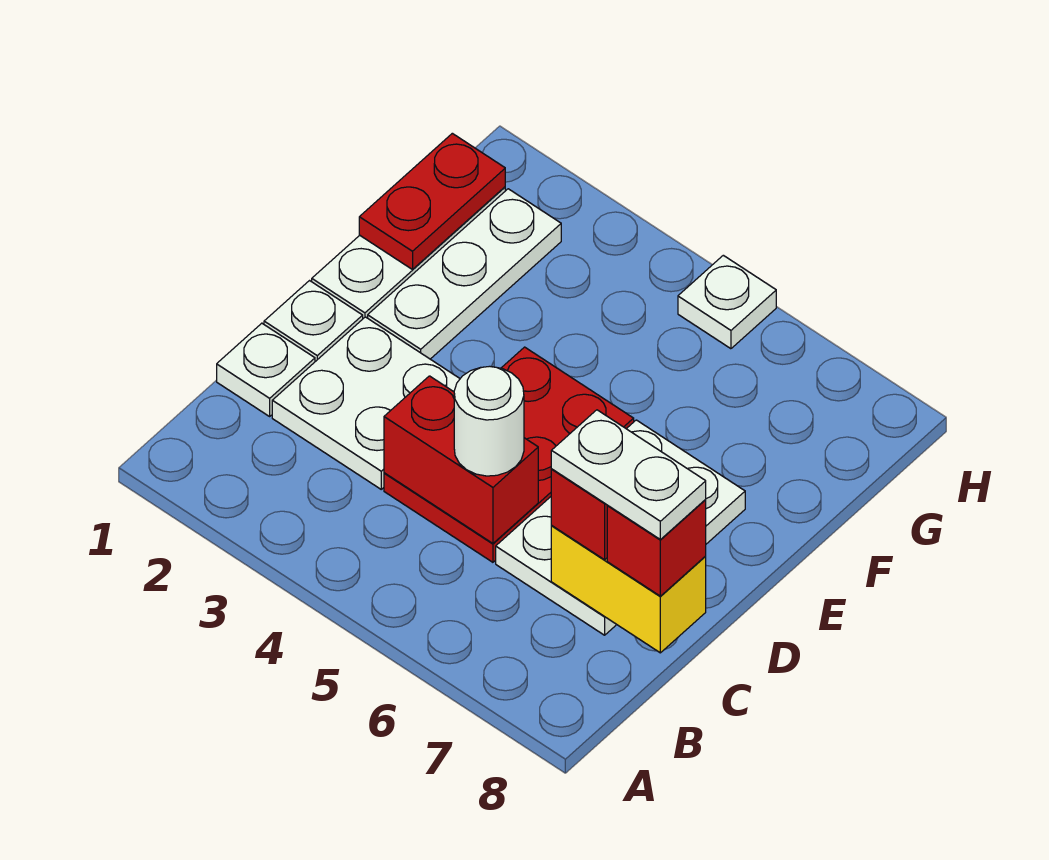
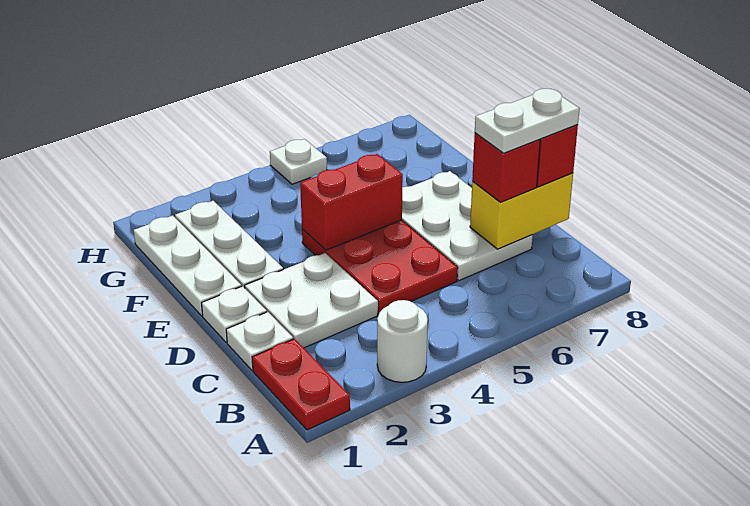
red 1x2 brick [384,376,538,543] -> red 1x2 brick moved to [300,154,403,250]
white 1x1 round brick [454,366,524,476] -> white 1x1 round brick moved to [377,300,428,382]
red 1x2 plate [359,133,505,270] -> red 1x2 plate moved to [252,339,350,430]

